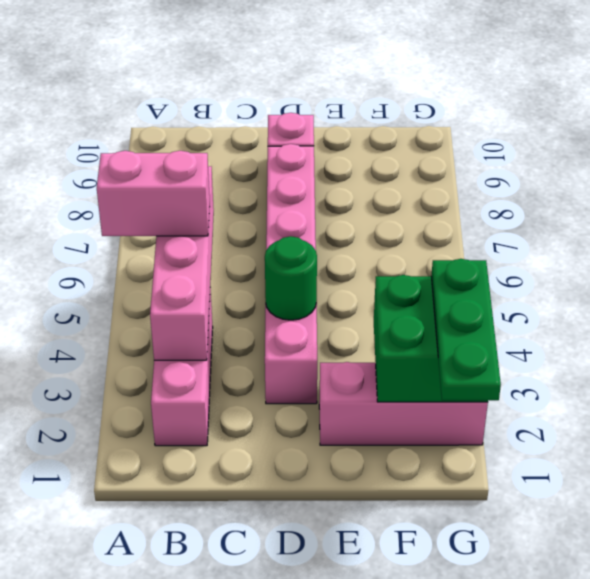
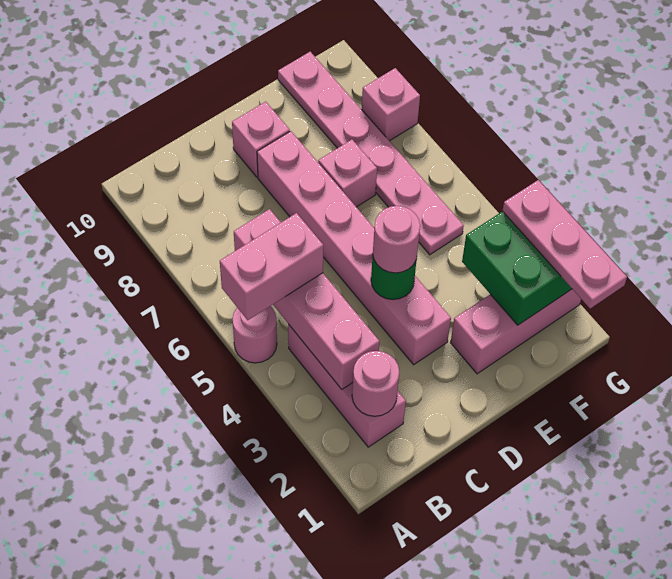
none -> pink 1x1 round brick [232,306,277,363]
none -> pink 1x1 round brick [352,351,399,416]
none -> pink 1x1 round brick [373,206,420,273]
none -> pink 1x1 brick [318,140,377,207]
none -> pink 1x6 plate [278,52,464,255]
green 1x3 plate [431,259,501,400] -> pink 1x3 plate [503,180,627,308]
none -> pink 1x1 brick [362,68,420,141]

